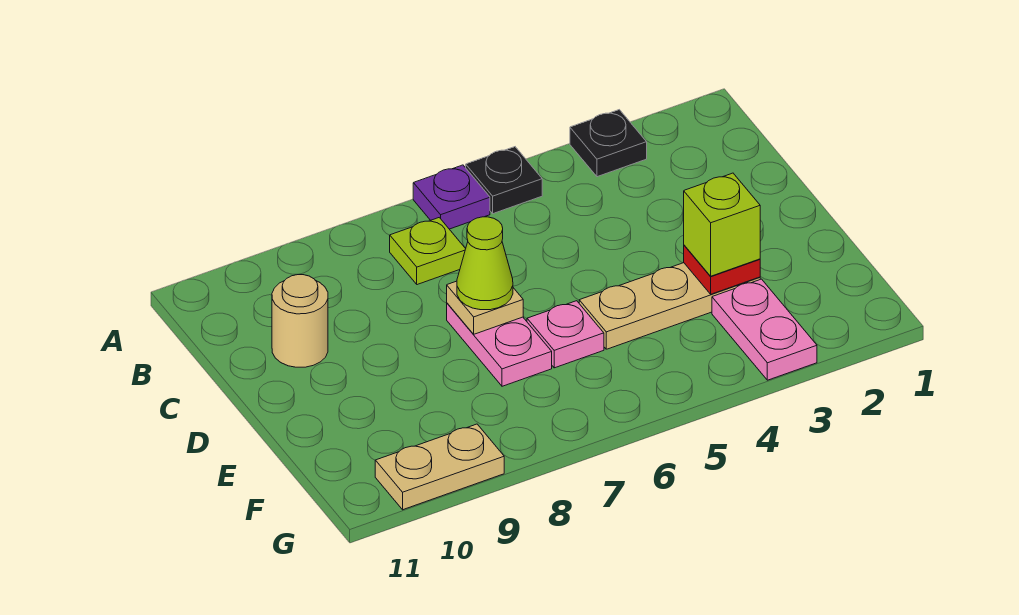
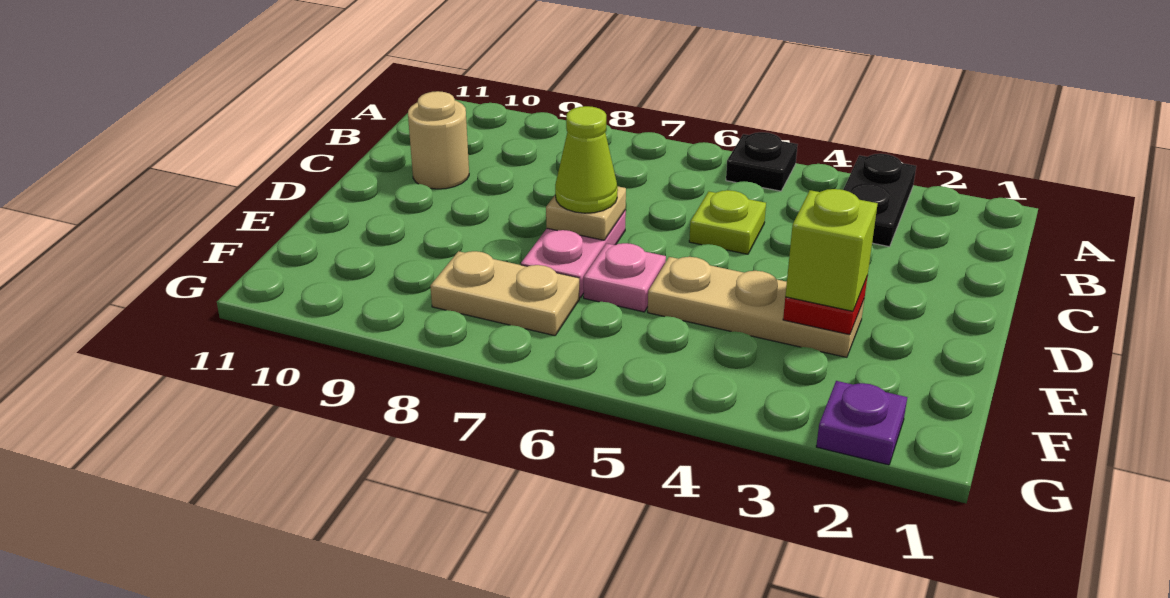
black 1x1 plate [570,110,647,177] -> black 1x2 plate [843,154,916,247]
purple 1x1 plate [413,165,490,229] -> purple 1x1 plate moved to [816,381,907,465]
lime 1x1 plate [390,218,466,285] -> lime 1x1 plate moved to [689,190,766,254]
pink 1x2 plate [712,279,817,380] -> none
tan 1x2 plate [375,424,504,510] -> tan 1x2 plate moved to [430,251,579,336]

